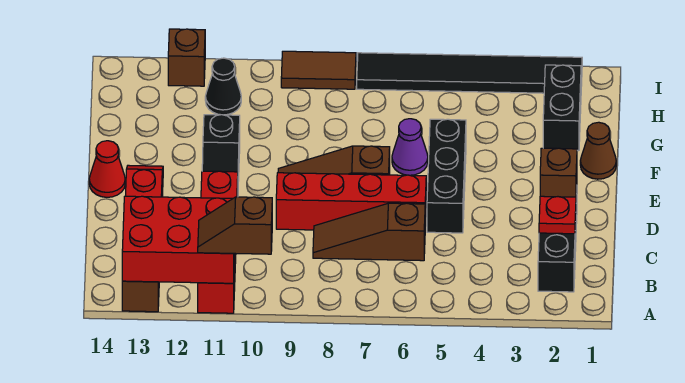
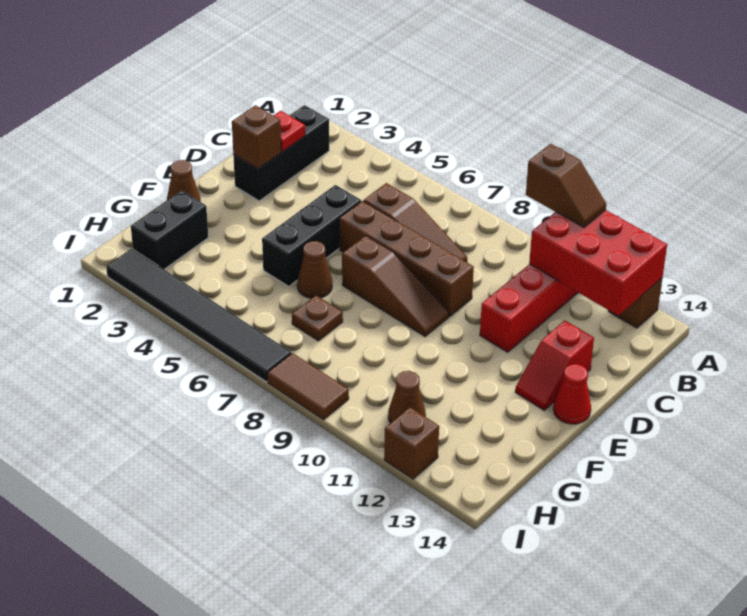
red 1x4 brick [276,173,426,230] -> brown 1x4 brick [339,201,474,317]
black 1x2 slope [202,115,240,181] -> none
purple 1x1 cone [392,119,428,175] -> brown 1x1 cone [297,241,332,298]
none -> brown 1x1 plate [292,296,343,341]
black 1x1 cone [205,58,241,115] -> brown 1x1 cone [388,371,426,423]

